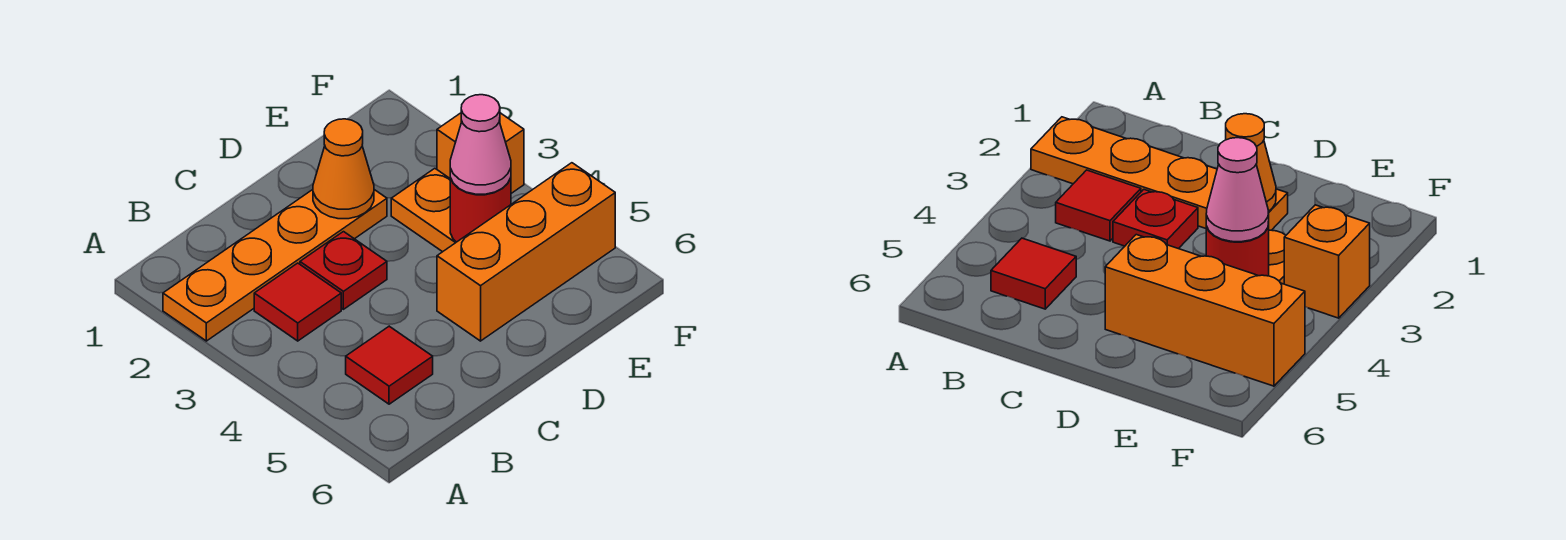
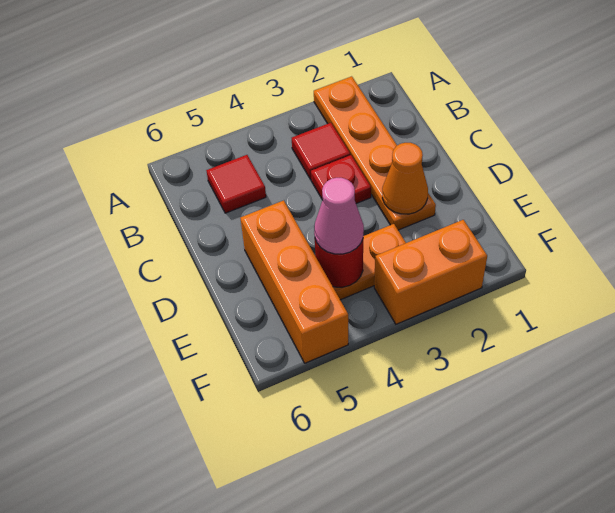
orange 1x1 brick [437,113,524,193] -> orange 1x2 brick [374,220,487,324]

